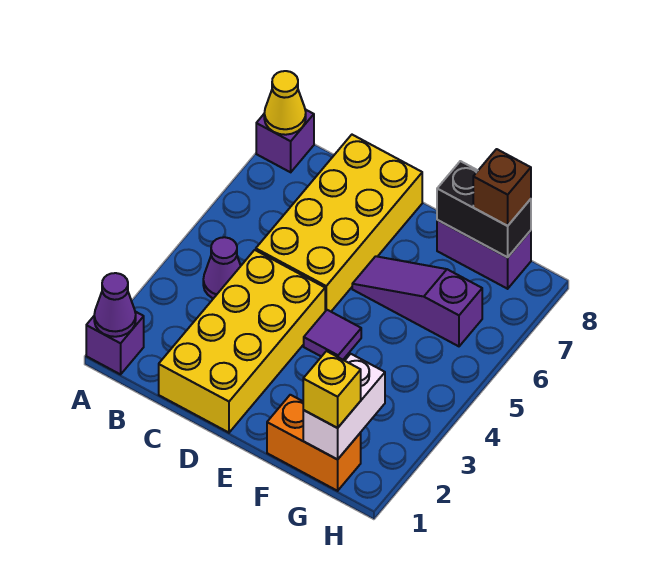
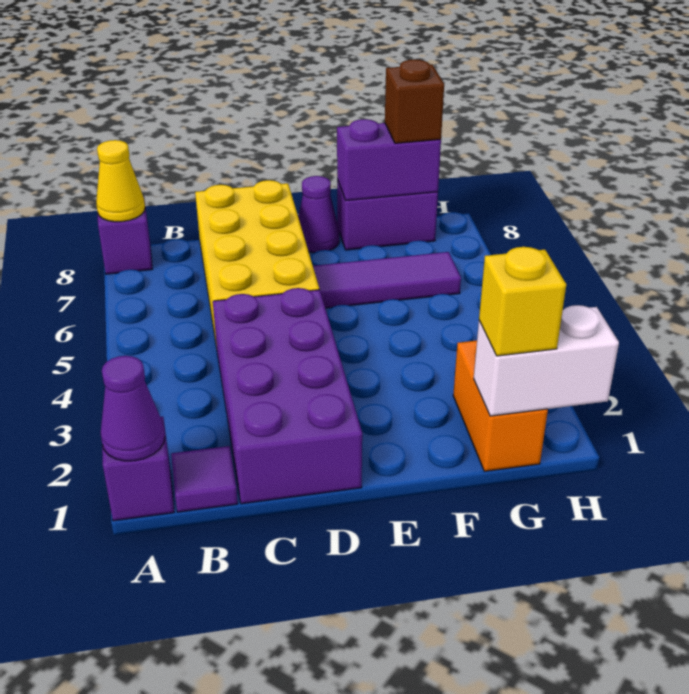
purple 1x1 cone [203,237,241,299] -> purple 1x1 cone moved to [298,176,339,253]
yellow 2x4 brick [159,250,325,433] -> purple 2x4 brick [213,288,362,504]
purple 1x1 tile [304,310,361,360] -> purple 1x1 tile moved to [171,446,238,512]
purple 1x3 slope [352,256,482,346] -> purple 1x3 tile [313,252,461,308]
orange 1x2 brick [267,395,361,491] -> orange 1x2 brick turned to [453,340,548,471]
black 1x2 brick [437,161,531,257] -> purple 1x2 brick [337,119,441,200]
white 1x2 brick [303,354,385,460] -> white 1x2 brick turned to [474,305,619,416]

